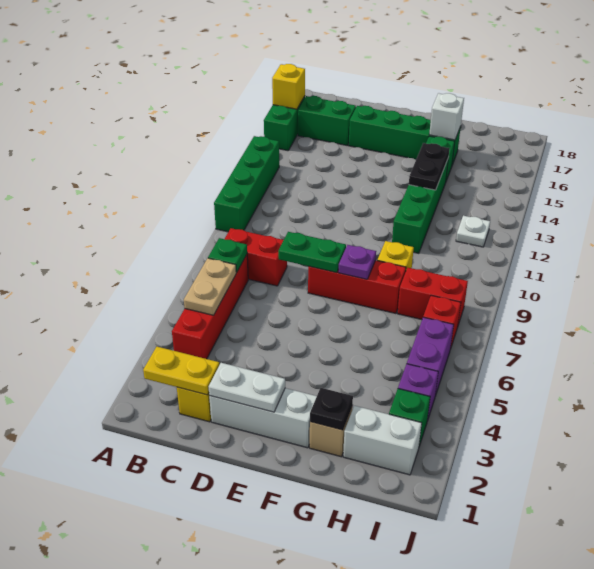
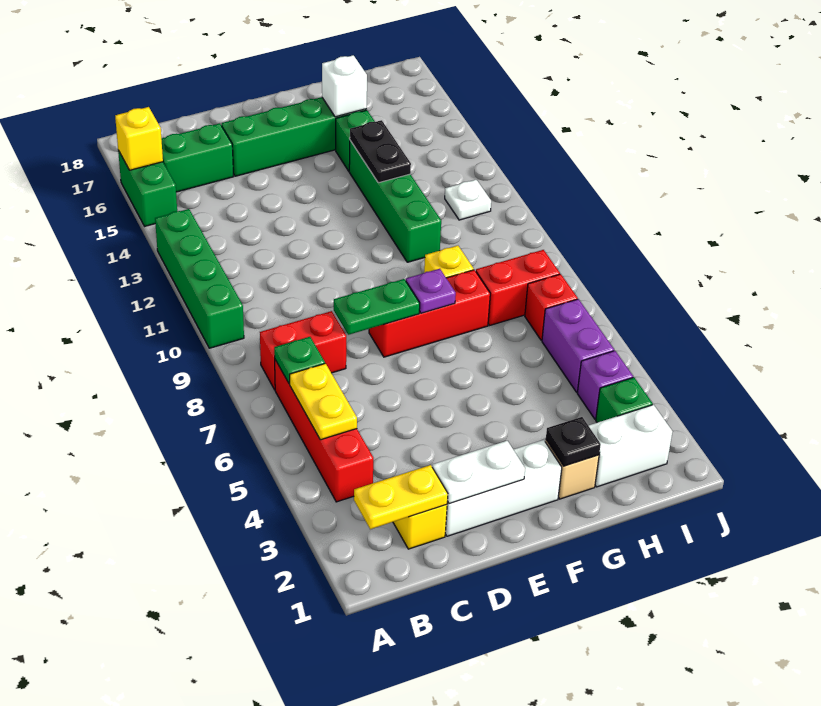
tan 1x2 plate [184,258,237,315] -> yellow 1x2 plate [290,364,357,440]

